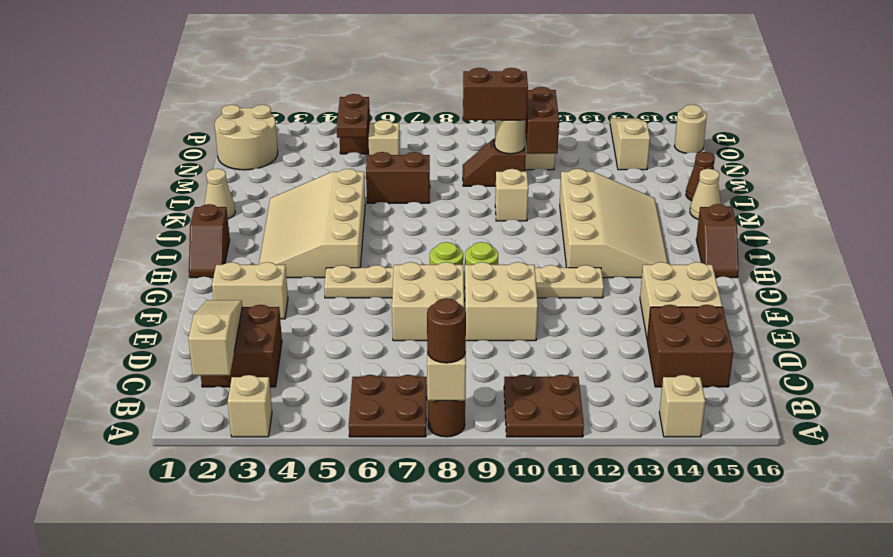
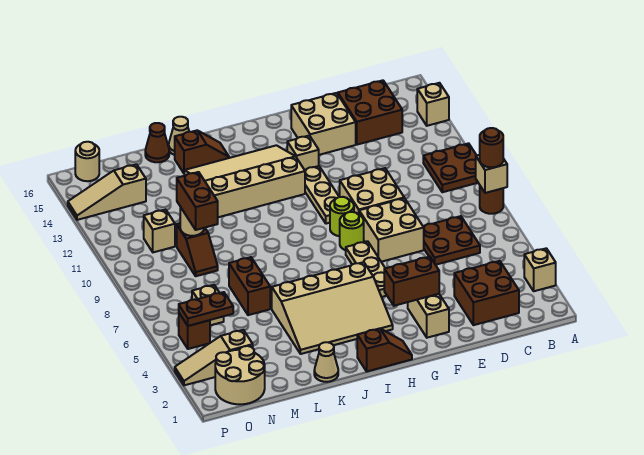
brown 2x2 plate [349,375,427,437] -> brown 2x2 plate moved to [423,216,480,265]
tan 1x3 slope [188,300,242,375] -> tan 1x3 slope moved to [175,330,253,385]
brown 1x2 slope [696,204,739,278] -> brown 1x2 slope moved to [175,130,229,173]
tan 1x1 brick [495,169,528,221] -> tan 1x1 brick moved to [287,136,319,170]
brown 1x2 brick [525,87,559,154] -> brown 1x2 brick moved to [384,257,439,306]

